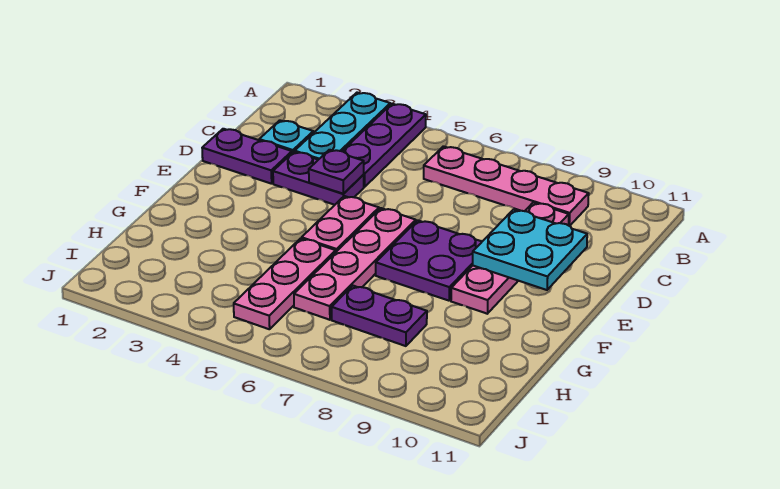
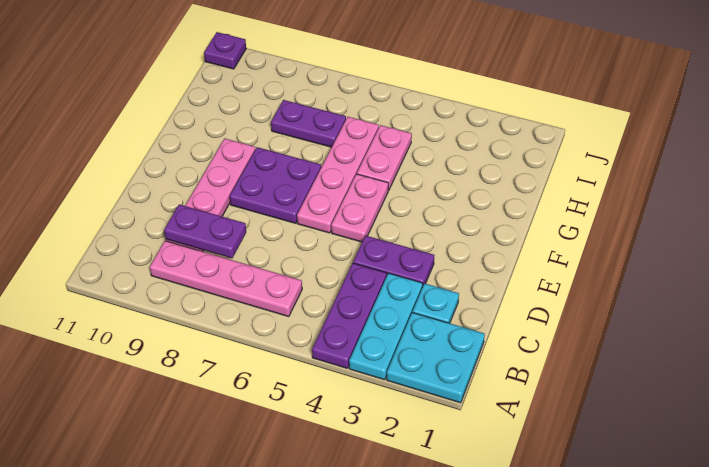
purple 1x2 plate [202,129,292,184] -> purple 1x2 plate moved to [164,204,246,258]
purple 1x1 plate [309,150,364,194] -> purple 1x1 plate moved to [204,32,246,69]
cyan 2x2 plate [473,210,587,290] -> cyan 2x2 plate moved to [387,312,485,403]
pink 1x3 plate [234,238,336,329] -> pink 1x2 plate [357,125,412,191]

